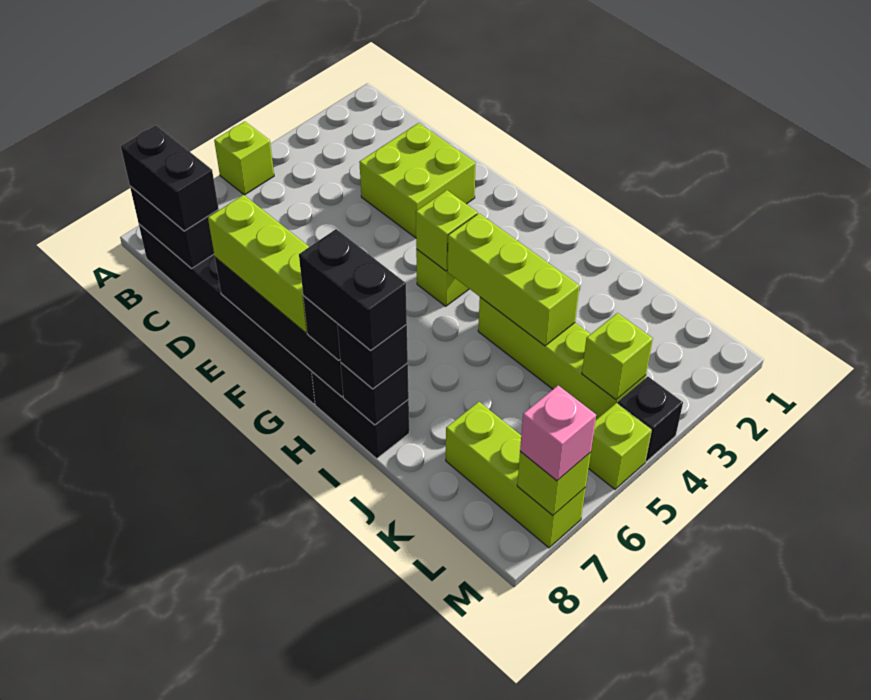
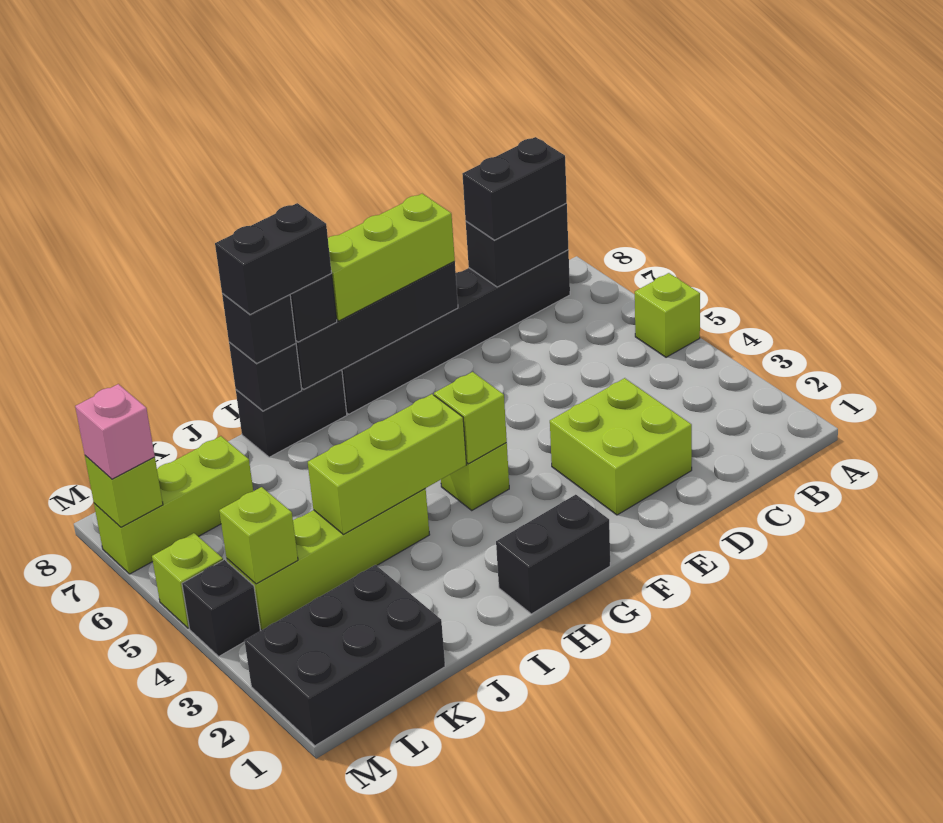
none -> black 1x2 brick [496,495,610,614]
none -> black 2x3 brick [245,565,445,746]

